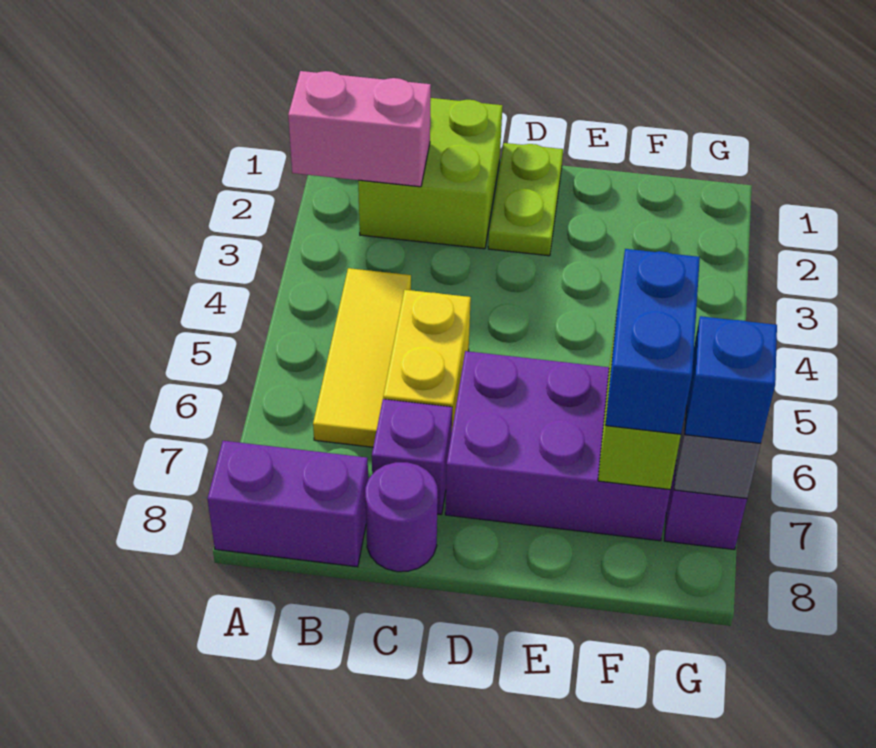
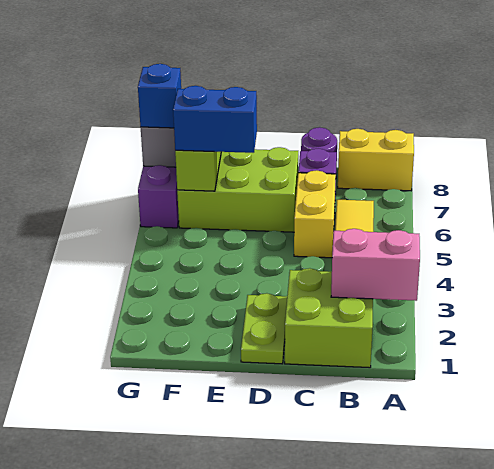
purple 1x2 brick [208,441,368,567] -> yellow 1x2 brick [338,129,414,191]
purple 2x3 brick [445,351,670,541] -> lime 2x3 brick [177,147,298,232]
blue 1x2 brick [605,249,700,434] -> blue 1x2 brick turned to [173,86,257,153]

